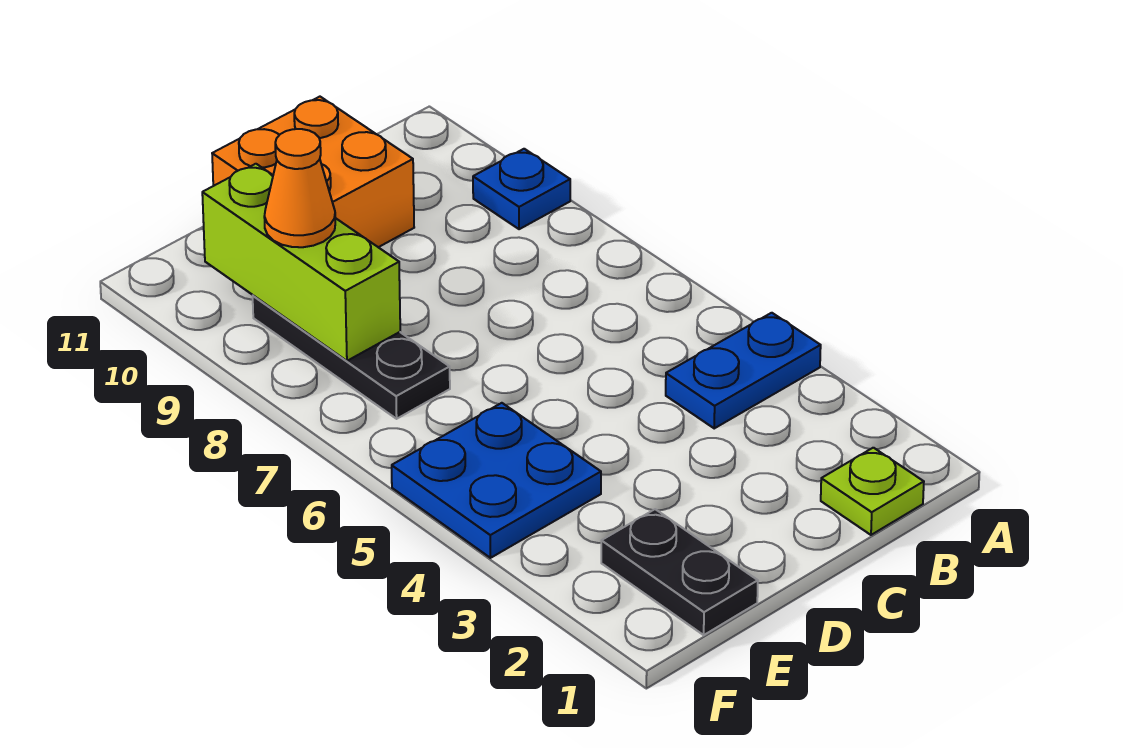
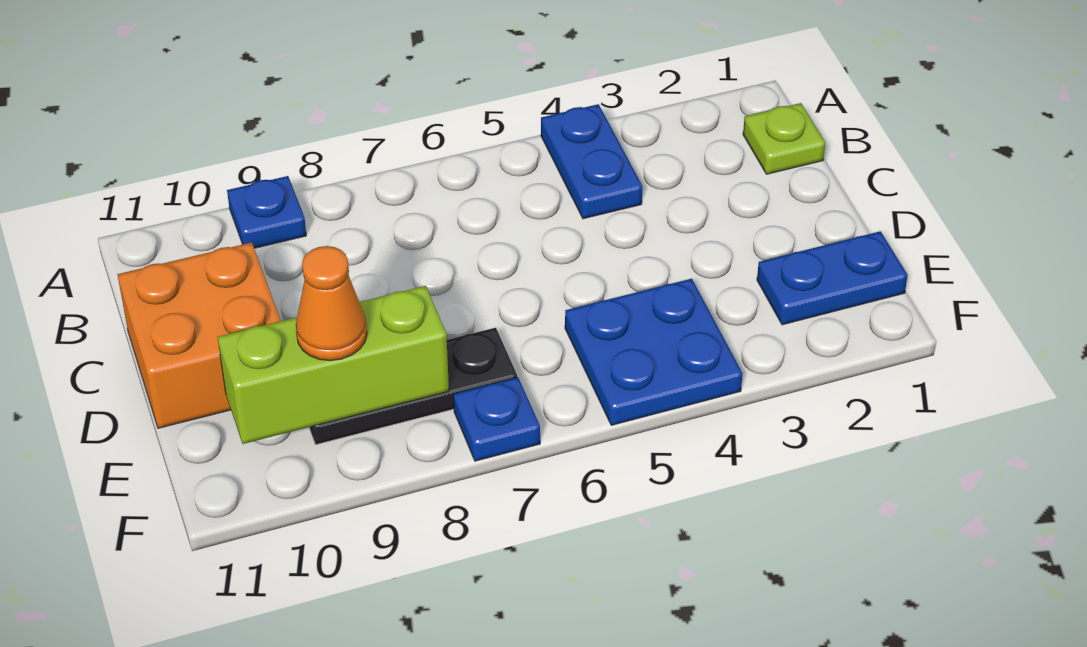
black 1x2 plate [601,509,758,635] -> blue 1x2 plate [757,231,908,325]
none -> blue 1x1 plate [453,377,540,461]

